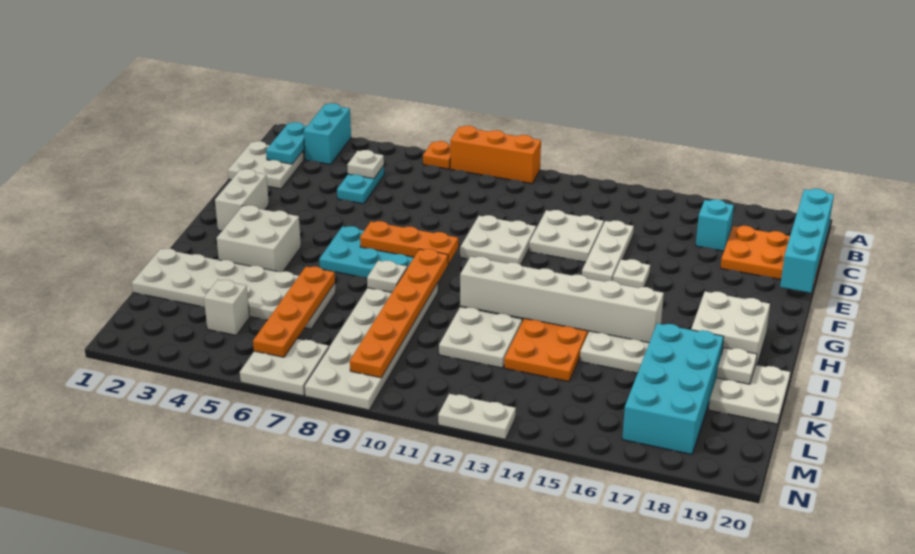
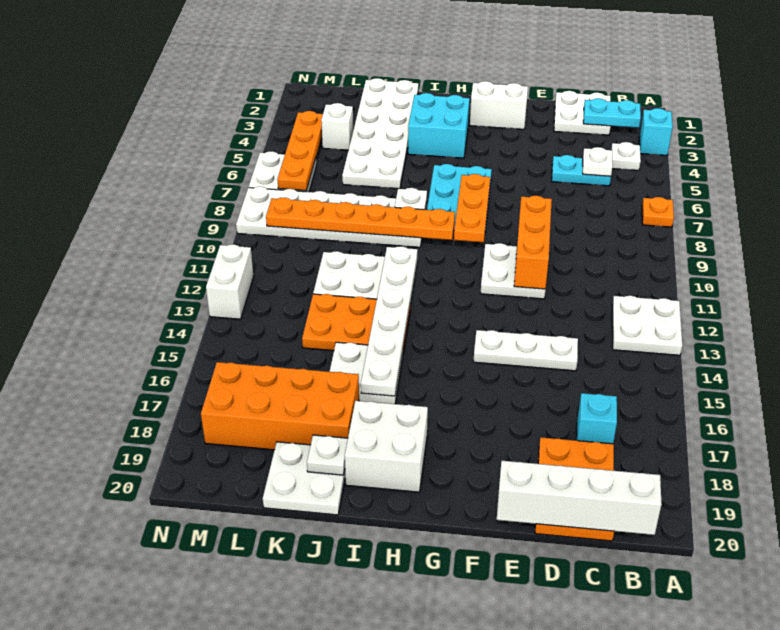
cyan 1x2 brick [304,103,351,165] -> cyan 1x1 brick [639,108,673,155]
orange 1x3 brick [450,126,541,184] -> orange 1x3 brick moved to [514,196,552,289]
cyan 1x4 brick [780,189,834,293] -> white 1x4 brick [497,461,662,535]
white 2x2 plate [529,210,604,262] -> white 2x2 plate moved to [612,296,682,355]
white 1x1 plate [613,259,650,288] -> white 1x1 plate moved to [611,142,641,170]
white 2x2 brick [217,205,301,272] -> cyan 2x2 brick [408,93,470,158]
white 1x6 brick [460,256,664,343] -> white 1x6 plate [361,246,417,396]
orange 1x4 plate [253,267,335,357] -> orange 1x4 plate turned to [277,111,323,191]
cyan 2x4 brick [622,323,724,454] -> orange 2x4 brick [201,362,359,450]
white 1x2 plate [438,394,516,439] -> white 1x2 brick [206,244,254,319]

